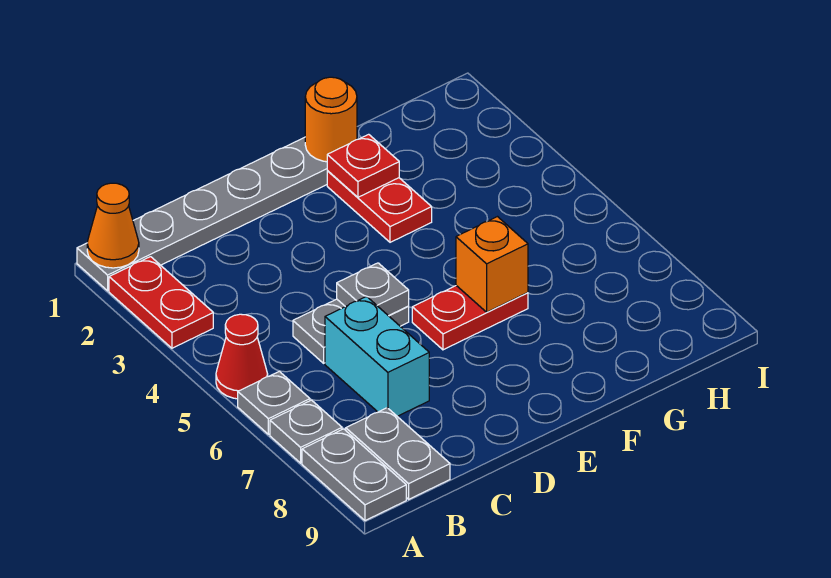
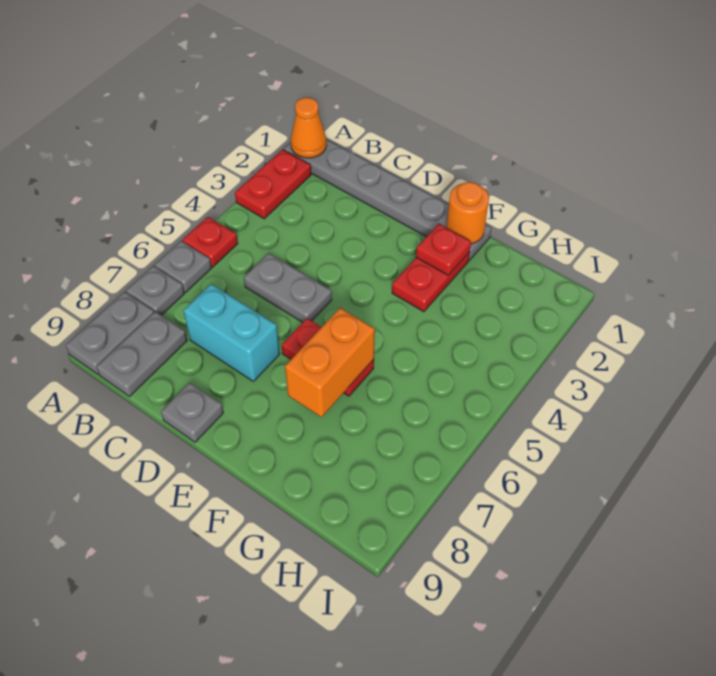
red 1x1 cone [216,314,268,399] -> red 1x1 plate [183,217,238,267]
cyan 1x2 brick [325,296,429,416] -> cyan 1x2 brick turned to [184,284,280,381]
grey 1x1 plate [337,263,409,316] -> grey 1x1 plate moved to [161,383,223,442]
orange 1x1 brick [456,217,528,312] -> orange 1x2 brick [285,308,375,417]

